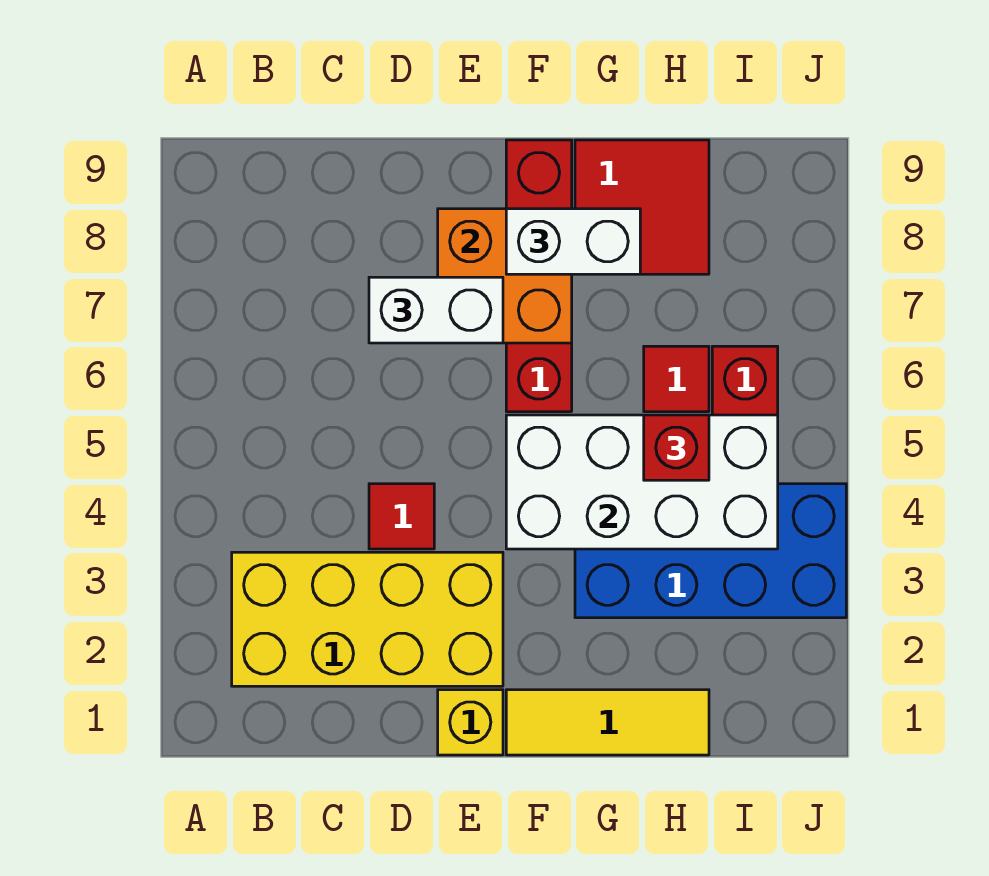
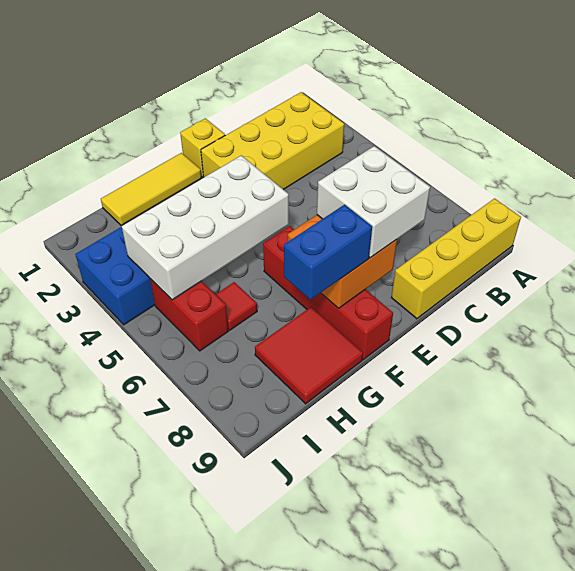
none -> yellow 1x4 brick [391,198,521,319]
red 1x1 tile [369,484,434,549] -> none
white 1x2 brick [369,277,503,343] -> white 2x2 brick [317,146,430,258]
white 1x2 brick [506,209,640,274] -> blue 1x2 brick [284,205,372,300]
red 1x1 brick [644,415,709,480] -> none

